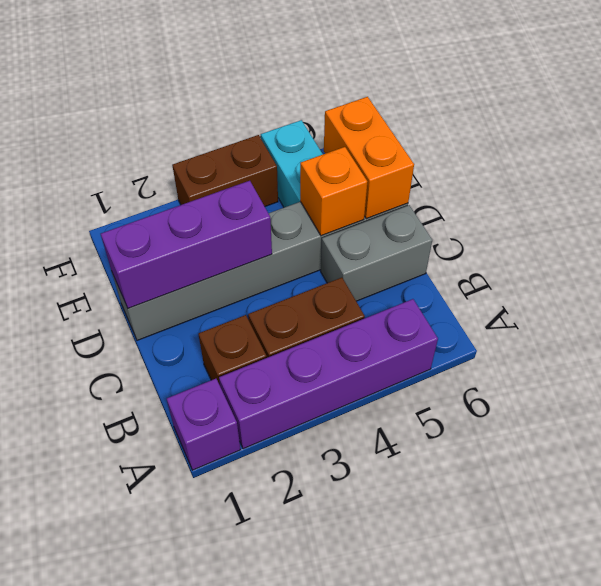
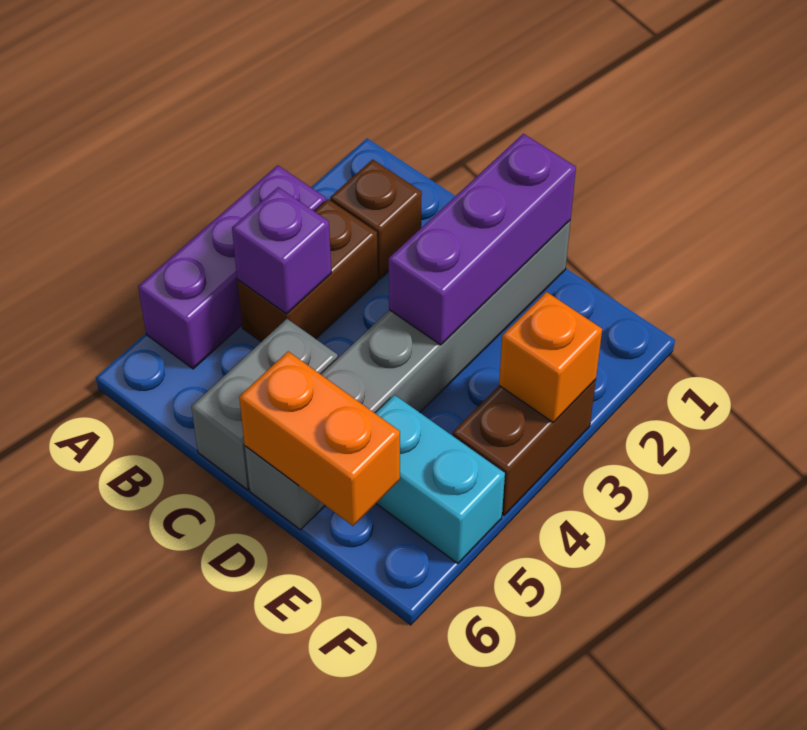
purple 1x1 brick [167,379,241,470] -> purple 1x1 brick moved to [232,187,331,314]
purple 1x4 brick [219,299,438,449] -> purple 1x3 brick [138,165,326,369]
orange 1x1 brick [300,147,367,236] -> orange 1x1 brick moved to [499,292,602,423]

